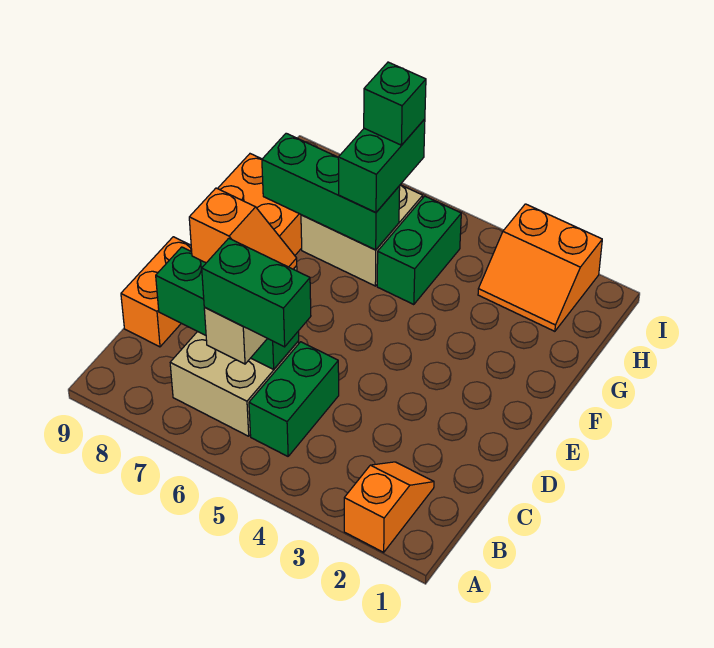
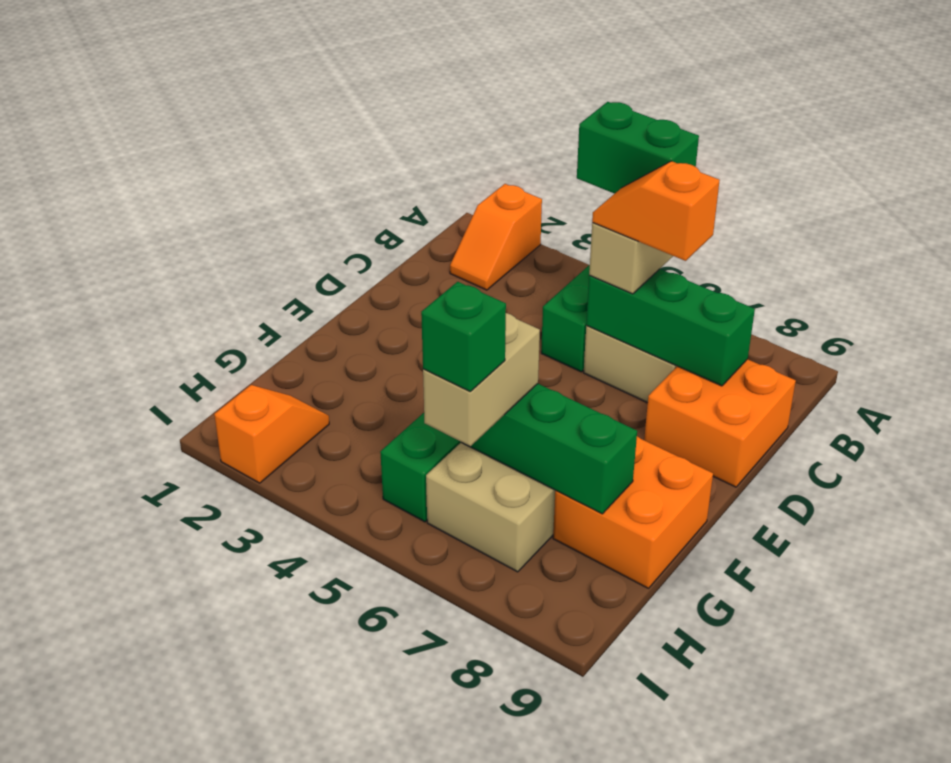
orange 1x2 brick [121,237,192,347] -> orange 2x2 brick [644,359,796,487]
green 1x2 brick [338,119,425,213] -> tan 1x2 brick [423,313,540,446]
orange 2x2 slope [478,204,602,331] -> orange 1x2 slope [214,385,329,483]

